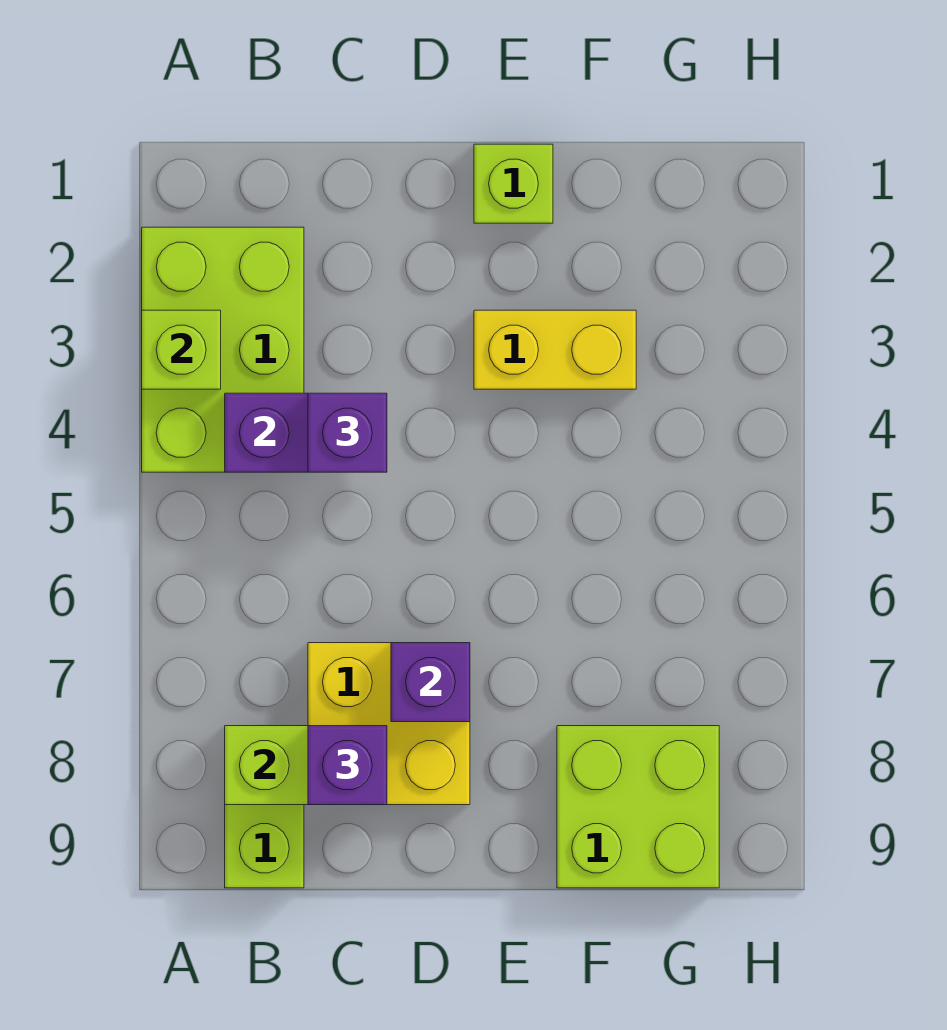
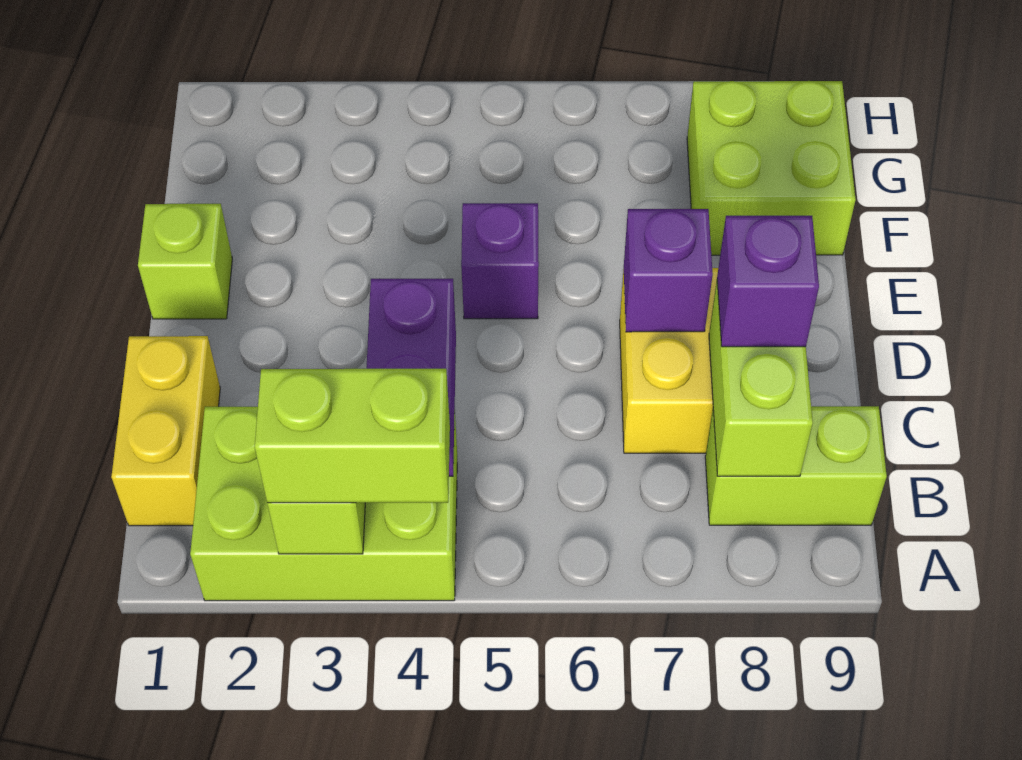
none -> lime 1x2 brick [255,369,450,503]
purple 1x1 brick [308,393,387,472] -> purple 1x1 brick moved to [461,203,539,319]
yellow 1x2 brick [474,310,636,389] -> yellow 1x2 brick moved to [111,336,220,526]

